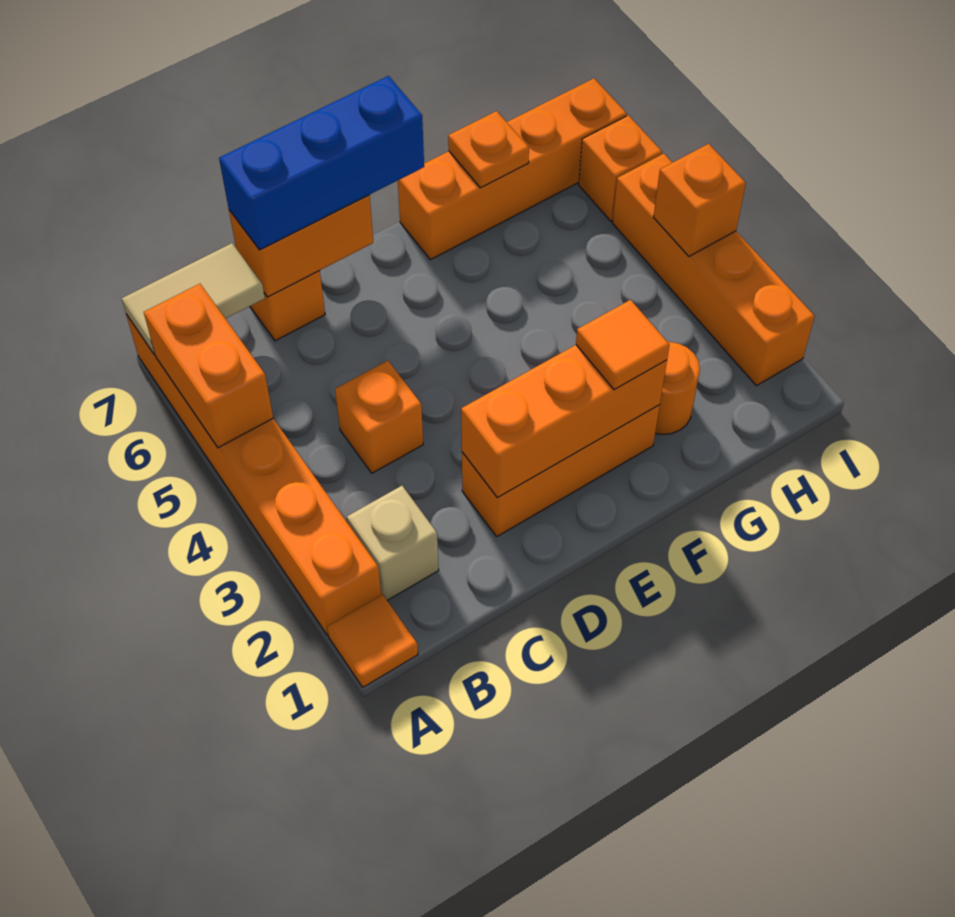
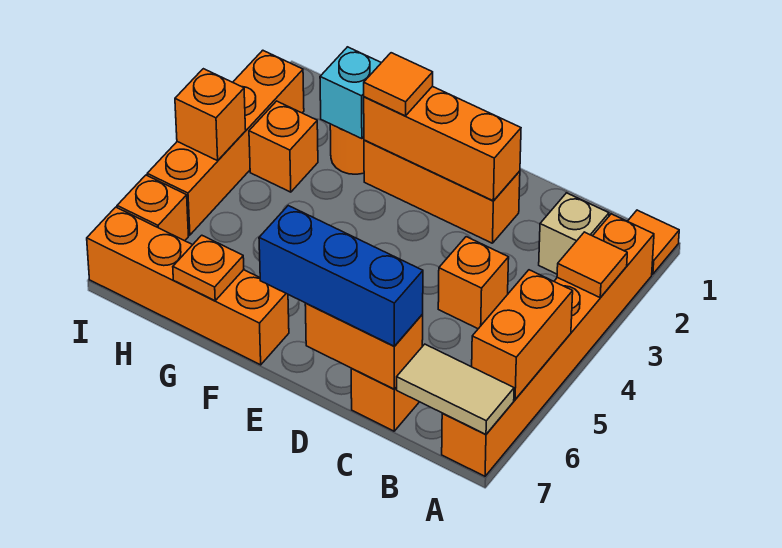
none -> orange 1x1 tile [557,232,627,298]
none -> cyan 1x1 brick [320,47,381,139]
none -> orange 1x1 brick [249,101,318,192]

